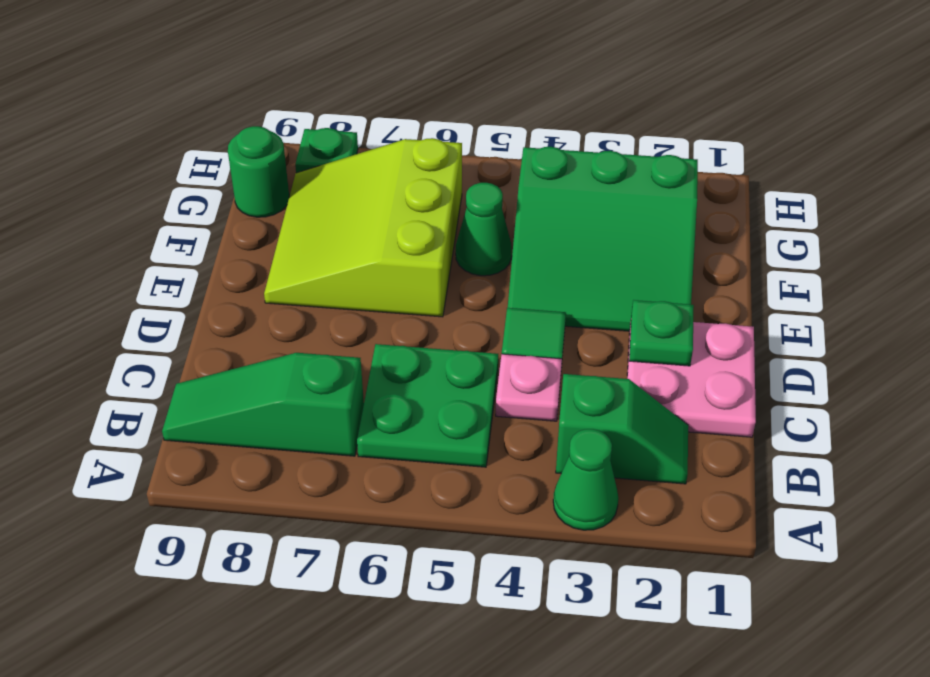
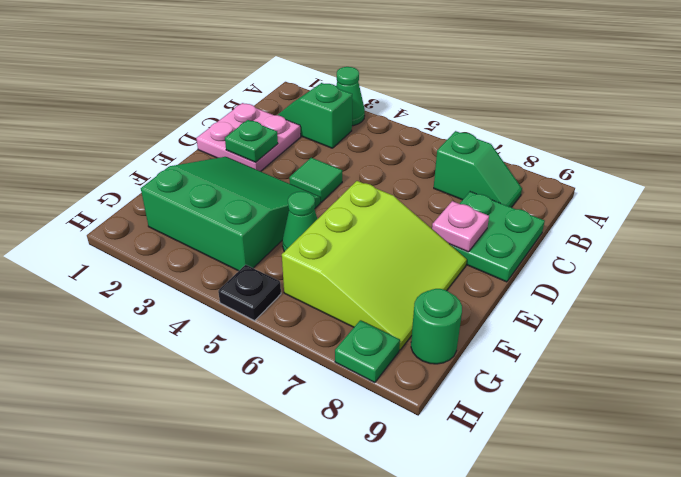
green 2x2 plate [357,344,498,467] -> green 2x2 plate moved to [451,192,545,282]
green 1x3 slope [162,353,364,456] -> green 1x2 slope [434,131,522,207]
pink 1x1 plate [496,354,562,421] -> pink 1x1 plate moved to [432,201,489,252]
none -> black 1x1 plate [218,265,281,321]

